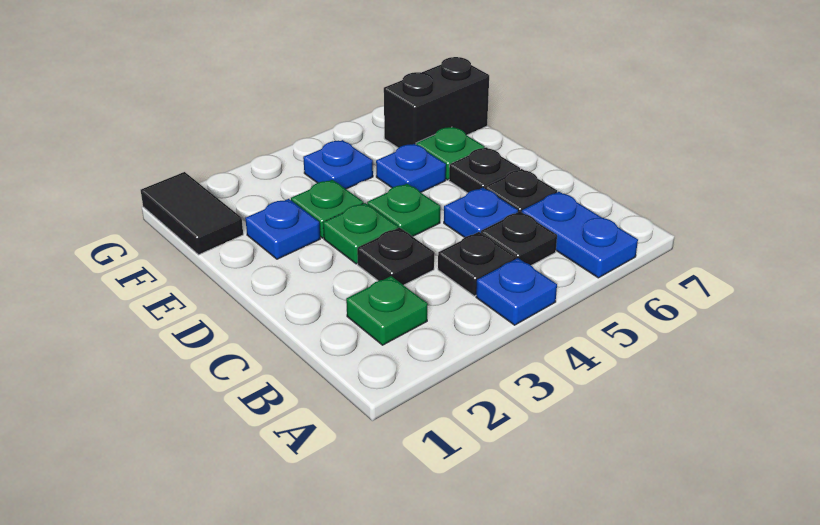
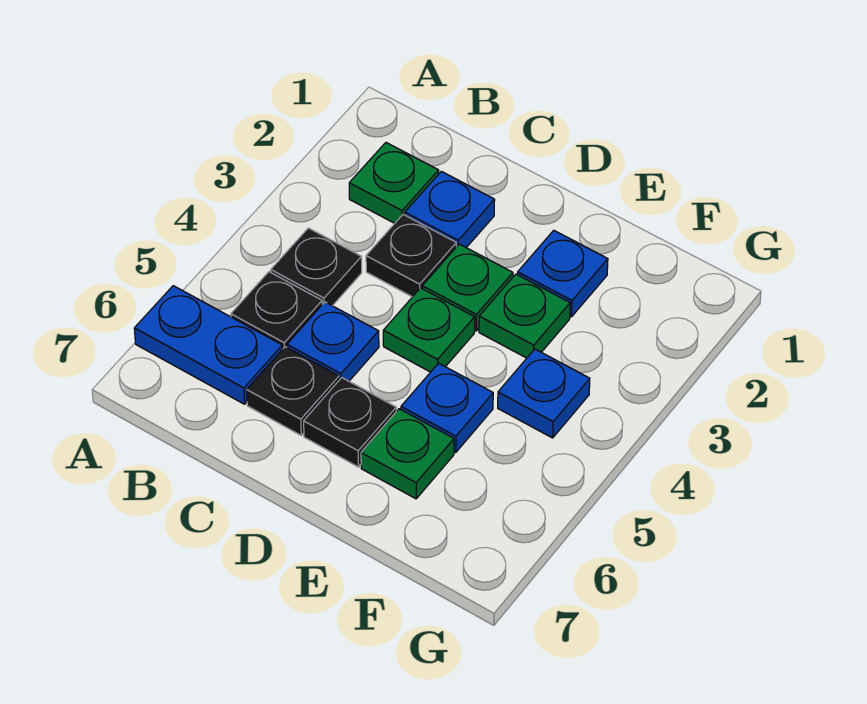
blue 1x1 plate [476,258,557,325] -> blue 1x1 plate moved to [405,171,495,248]
black 1x2 tile [141,172,243,255] -> none
black 1x2 brick [384,57,489,148] -> none

